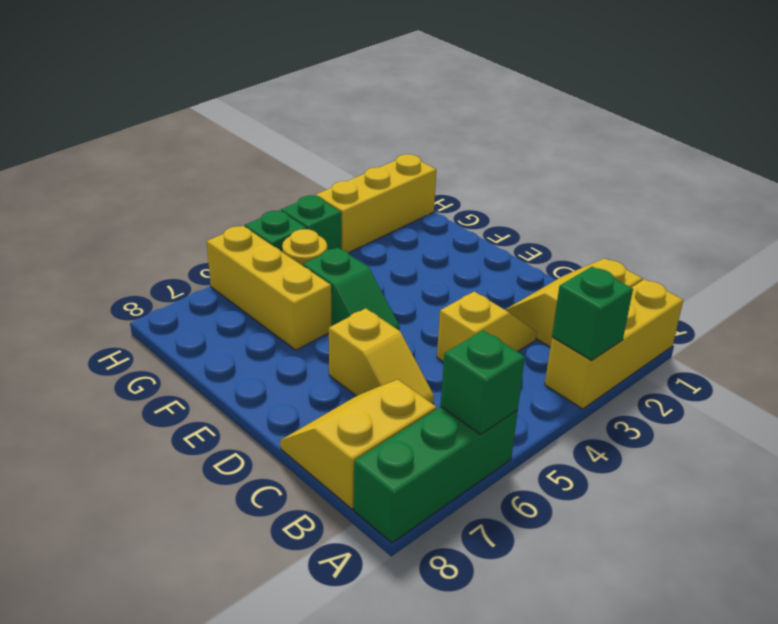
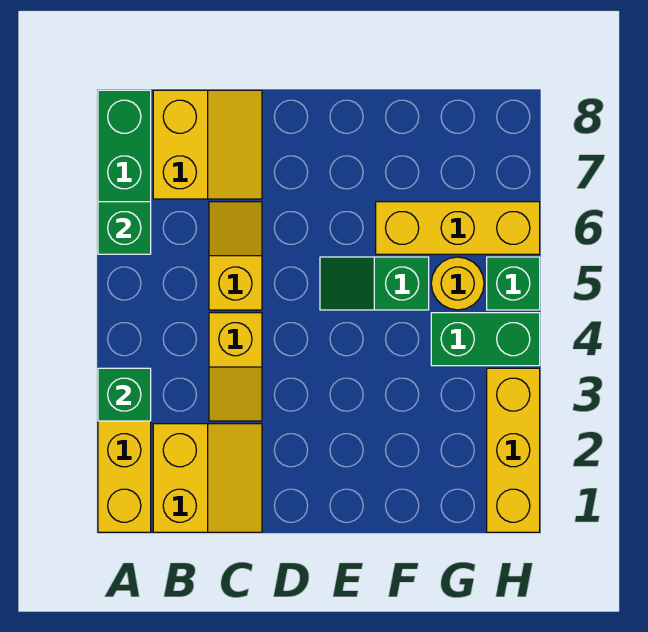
yellow 1x2 slope [329,308,434,404] -> yellow 1x2 slope turned to [209,202,262,310]
green 1x1 brick [281,196,341,250] -> green 1x2 brick [431,313,540,366]

